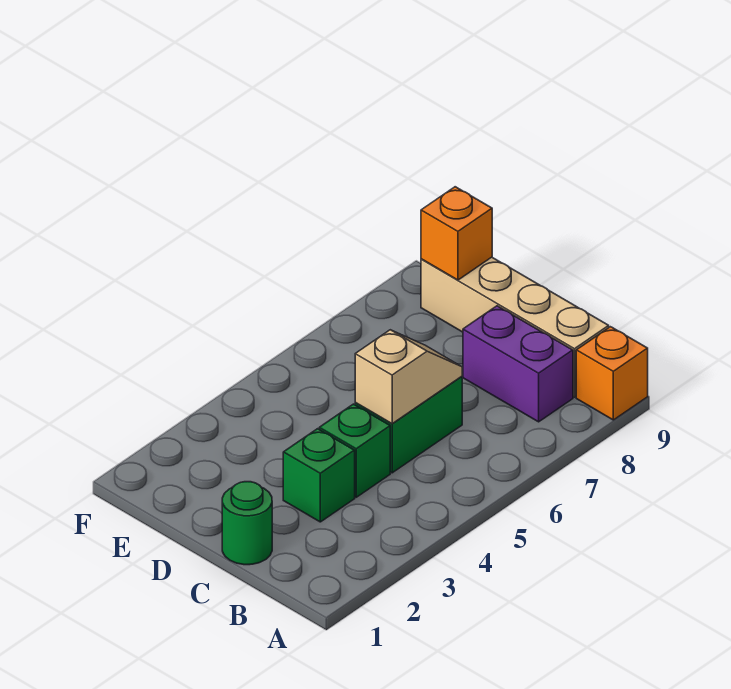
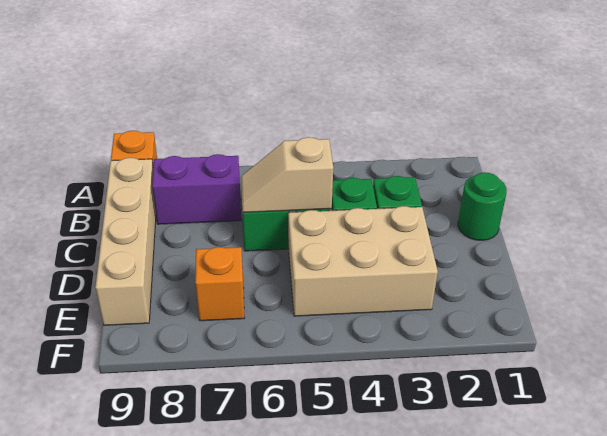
purple 1x2 brick [463,306,573,422] -> purple 1x2 brick turned to [152,154,241,224]
none -> tan 2x3 brick [288,206,438,316]
orange 1x1 brick [421,187,492,280] -> orange 1x1 brick moved to [195,247,244,321]

